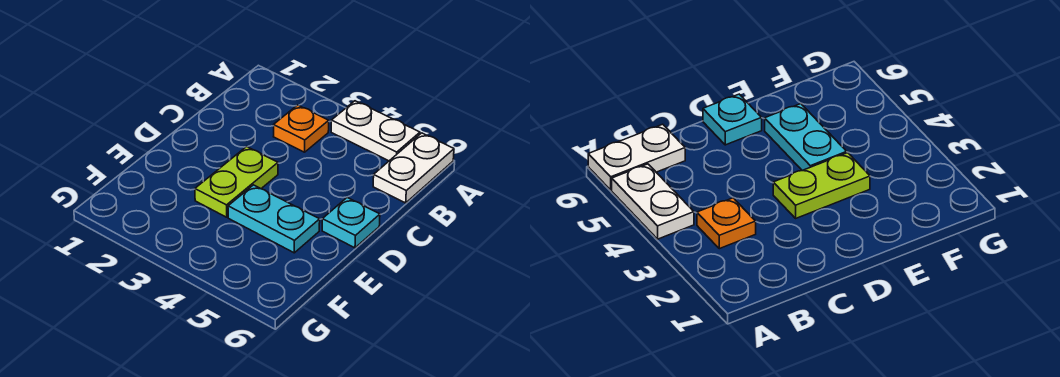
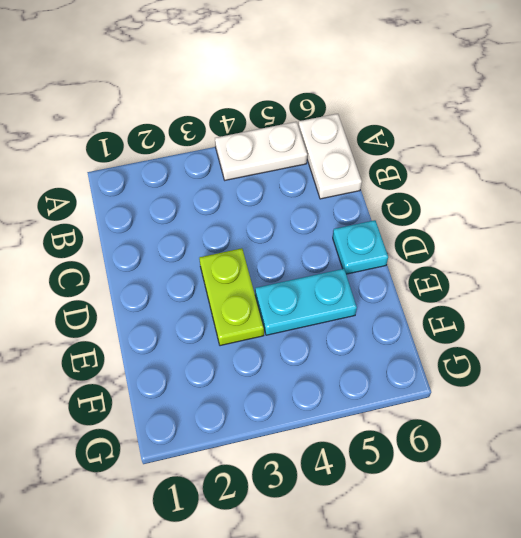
orange 1x1 plate [274,105,329,152] -> none

